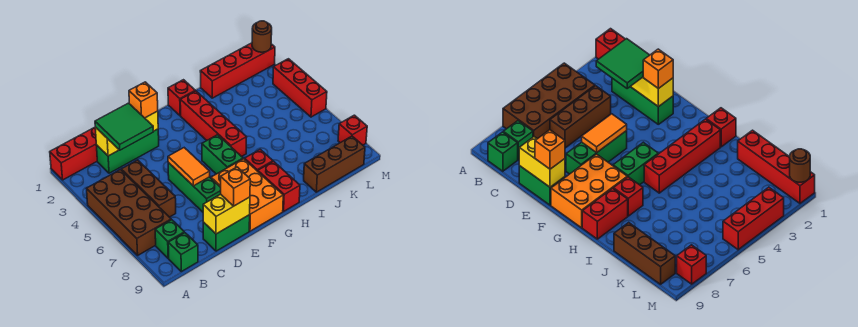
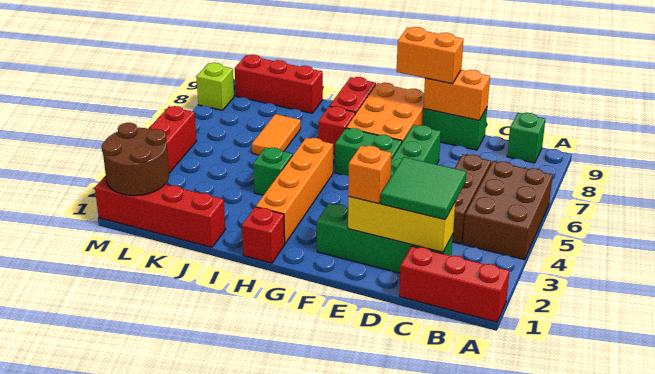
brown 2x4 brick [87,170,171,255] -> brown 2x3 brick [463,161,553,260]
green 1x1 brick [155,220,184,258] -> green 1x1 brick moved to [253,147,293,195]
green 1x3 brick [96,129,159,173] -> green 1x4 brick [317,203,453,273]
yellow 1x2 brick [203,194,250,234] -> orange 1x2 brick [424,70,490,120]
orange 1x2 tile [168,148,210,186] -> orange 1x2 tile moved to [252,114,301,155]
orange 1x1 brick [221,167,250,206] -> orange 1x2 brick [397,27,463,84]
green 1x2 brick [202,135,243,174] -> green 1x2 brick turned to [335,128,402,176]
red 1x4 brick [180,91,247,157] -> orange 1x4 brick [256,138,333,243]
brown 1x3 brick [304,136,365,192] -> red 1x3 brick [235,55,323,113]
brown 1x1 round brick [252,21,272,52] -> brown 2x2 round brick [102,123,169,196]
red 1x1 brick [338,115,367,145] -> lime 1x1 brick [196,63,234,110]

